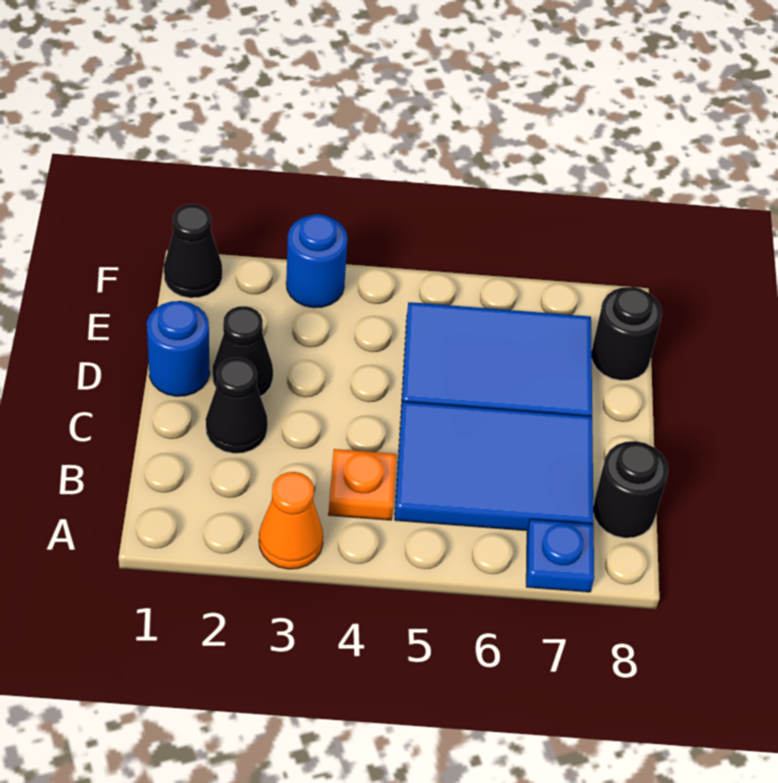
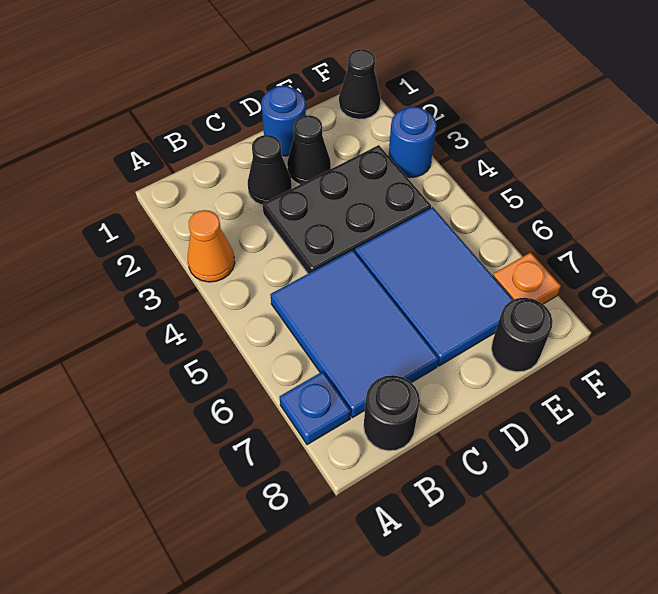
orange 1x1 plate [328,449,396,520] -> orange 1x1 plate moved to [493,252,561,304]
none -> black 2x3 plate [262,145,431,274]

